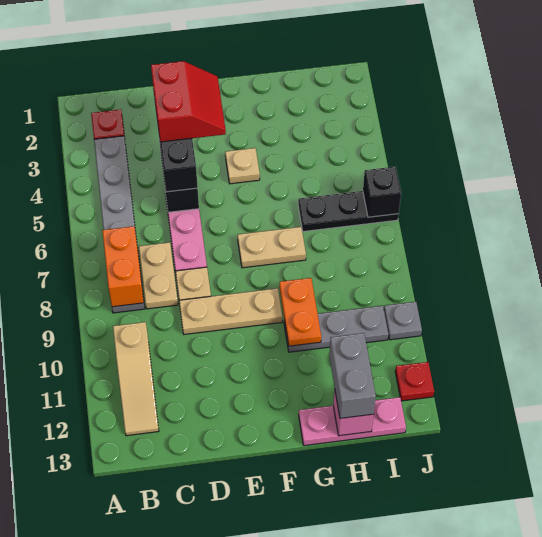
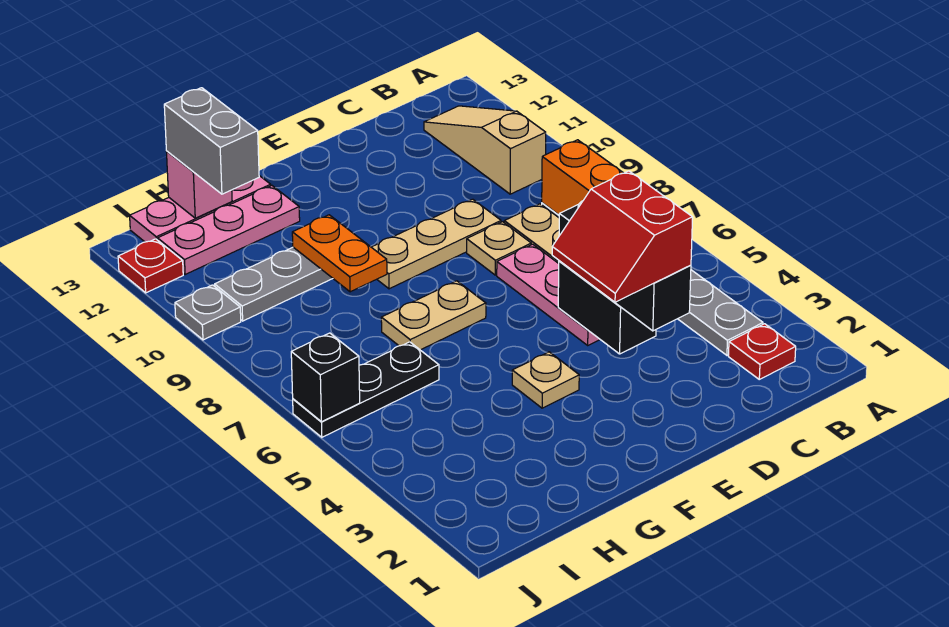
none -> pink 1x3 plate [158,186,300,274]

